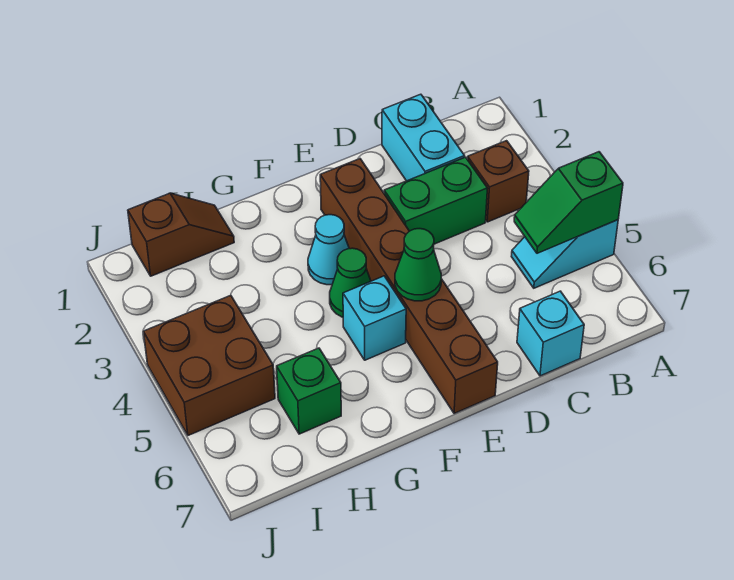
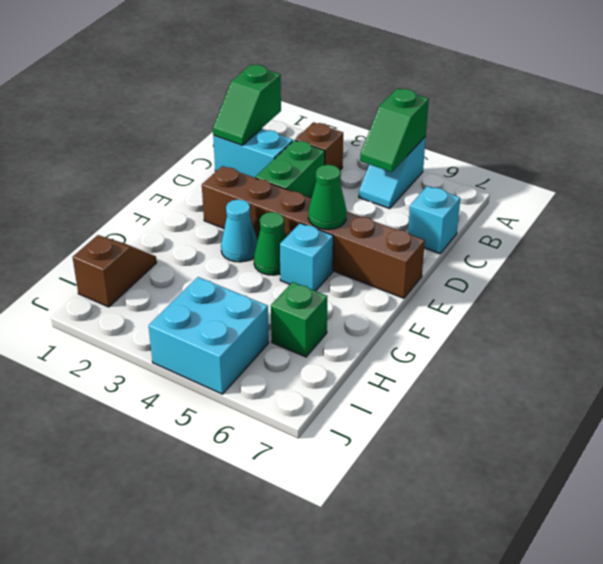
none -> green 1x2 slope [213,65,281,145]
brown 2x2 brick [143,295,275,435] -> cyan 2x2 brick [149,277,269,394]

